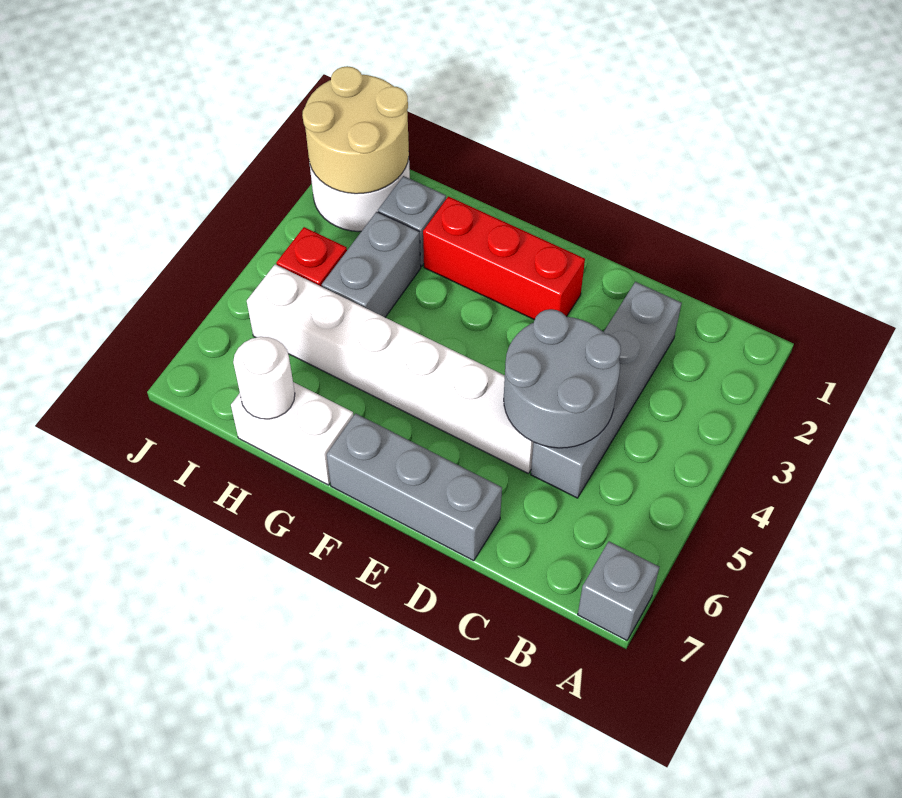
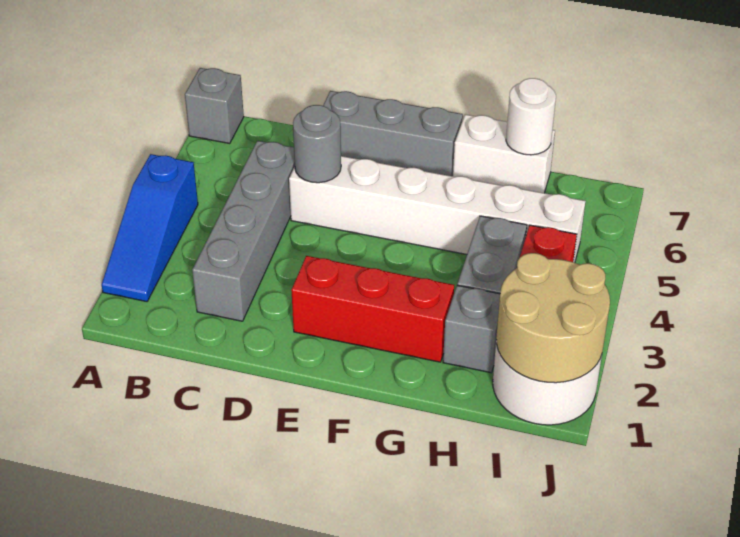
none -> blue 1x3 slope [102,154,198,302]
grey 2x2 round brick [504,309,621,448] -> grey 1x1 round brick [293,105,341,183]

